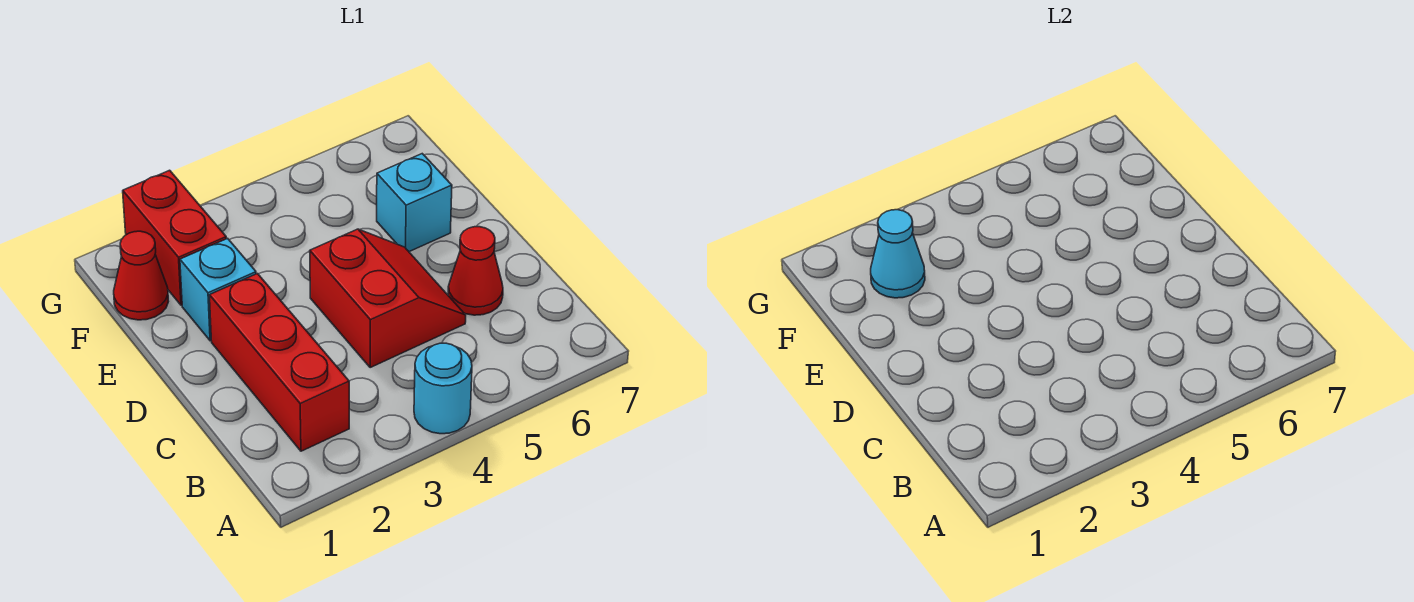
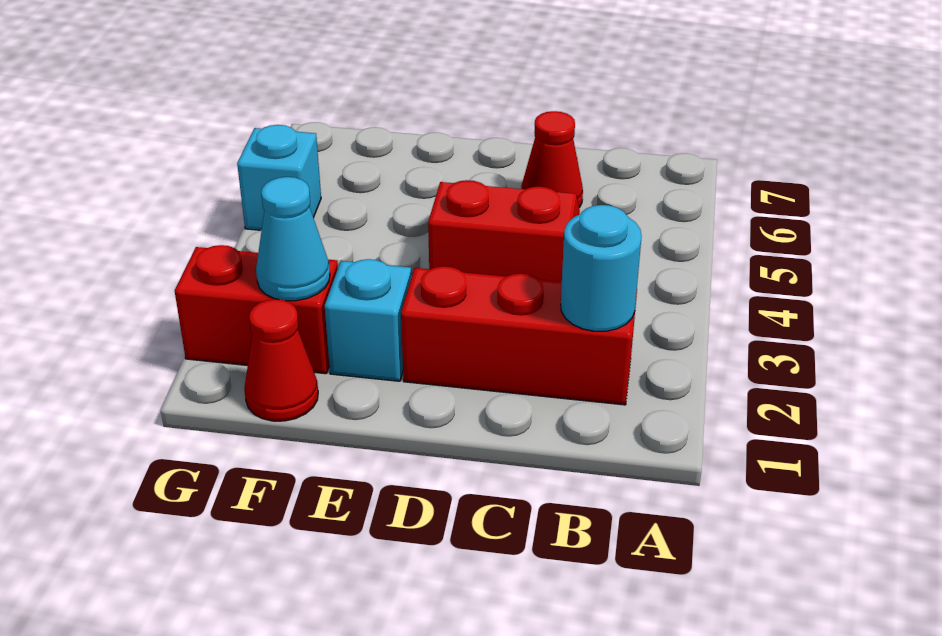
cyan 1x1 round brick [414,343,472,434] -> cyan 1x1 round brick moved to [561,205,642,331]
cyan 1x1 brick [377,154,452,252] -> cyan 1x1 brick moved to [237,125,321,230]

